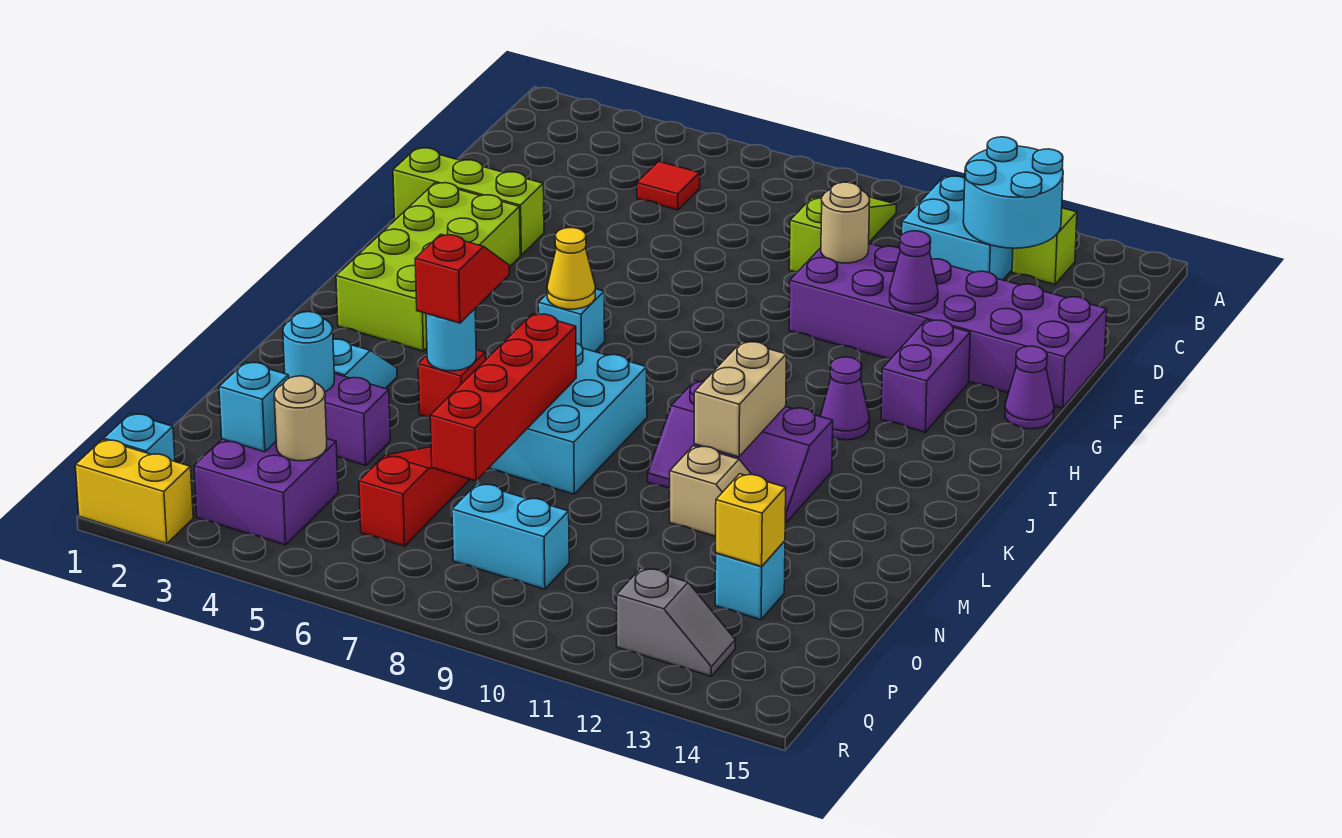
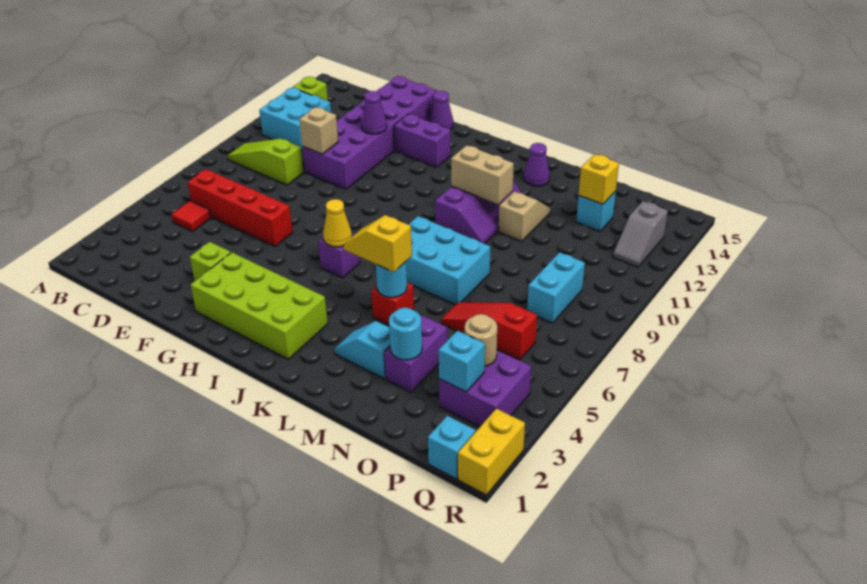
cyan 2x2 round brick [963,137,1063,248] -> none
tan 1x1 round brick [821,182,870,263] -> tan 1x1 brick [299,107,338,154]
lime 1x3 brick [393,148,544,255] -> lime 1x1 brick [190,242,231,281]
cyan 1x1 brick [538,289,605,352] -> purple 1x1 brick [318,233,360,278]
purple 1x1 cone [821,357,869,440] -> purple 1x1 cone moved to [524,143,550,186]
red 1x2 slope [415,234,509,323] -> yellow 1x2 slope [343,215,412,272]
red 1x4 brick [430,314,576,481] -> red 1x4 brick moved to [188,169,293,246]
grey 1x2 slope [617,568,735,676] -> grey 1x2 slope turned to [613,201,668,267]

